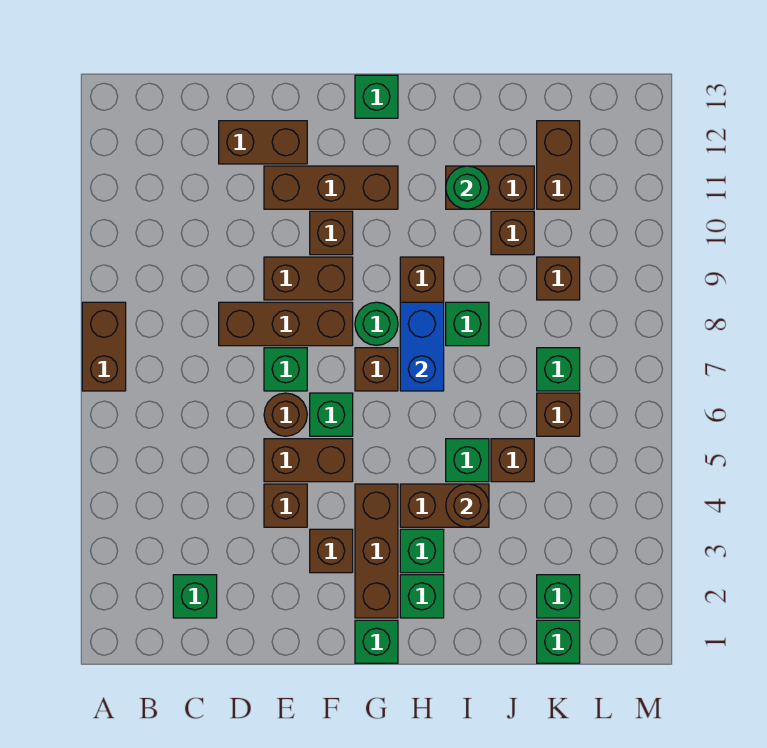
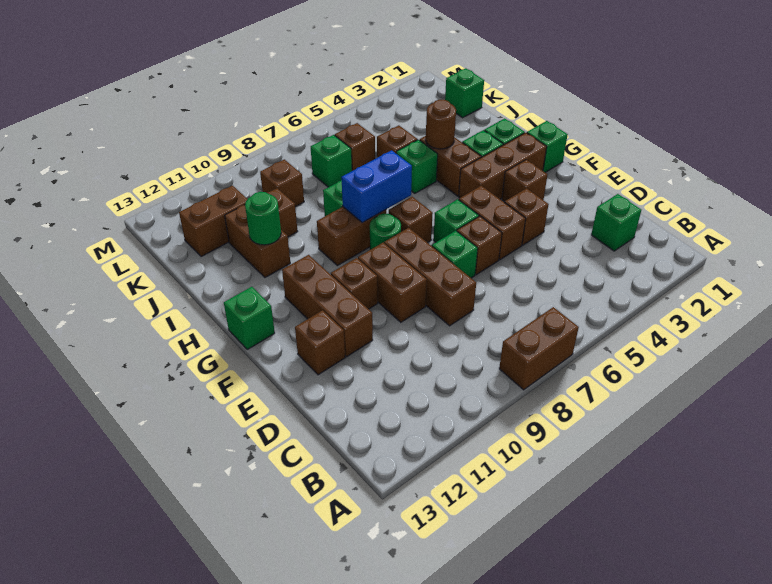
brown 1x2 brick [219,121,307,164] -> brown 1x1 brick [295,310,345,375]
brown 1x1 round brick [264,393,307,436] -> brown 1x1 brick [457,216,502,275]
green 1x1 brick [537,575,580,618] -> none

